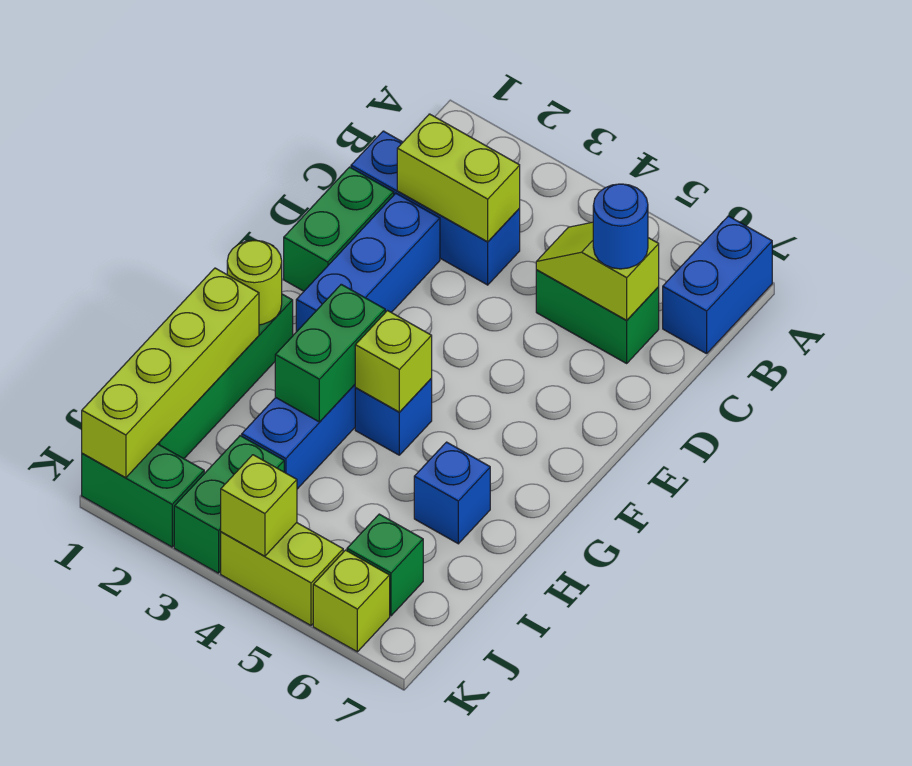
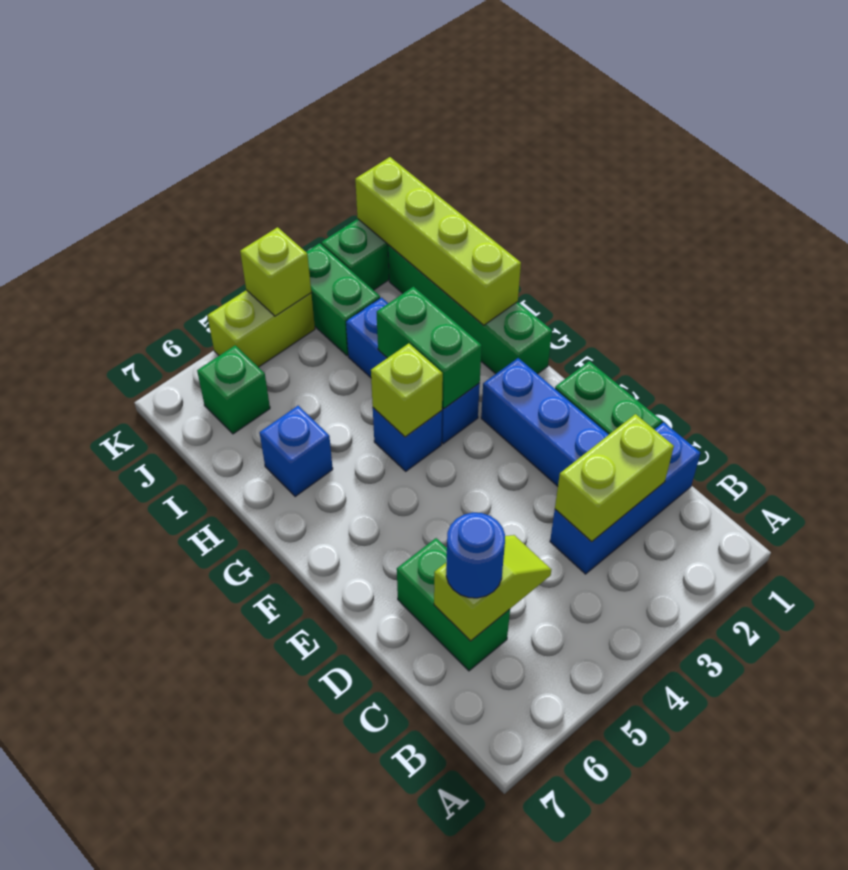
blue 1x2 brick [663,216,772,354] -> none
green 1x2 brick [536,270,659,363] -> green 1x2 brick turned to [397,538,510,671]
lime 1x1 round brick [227,240,282,325] -> none
lime 1x1 brick [313,550,390,652] -> none

